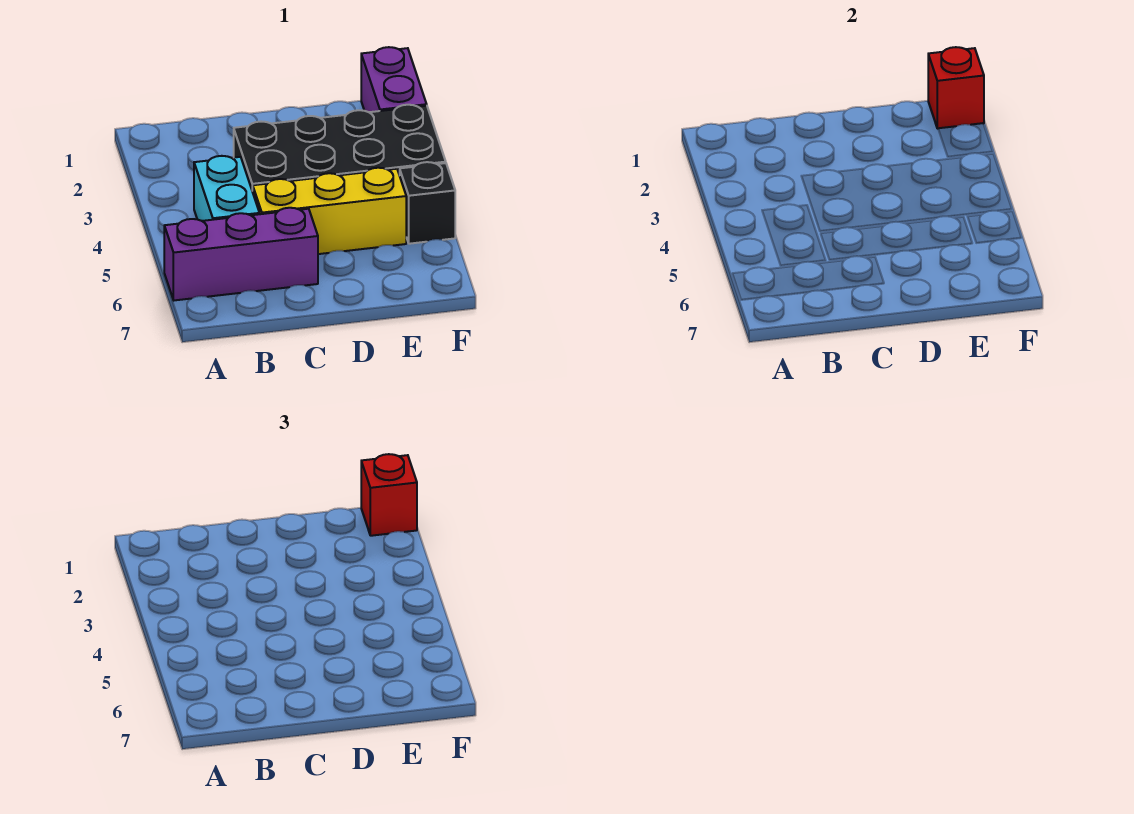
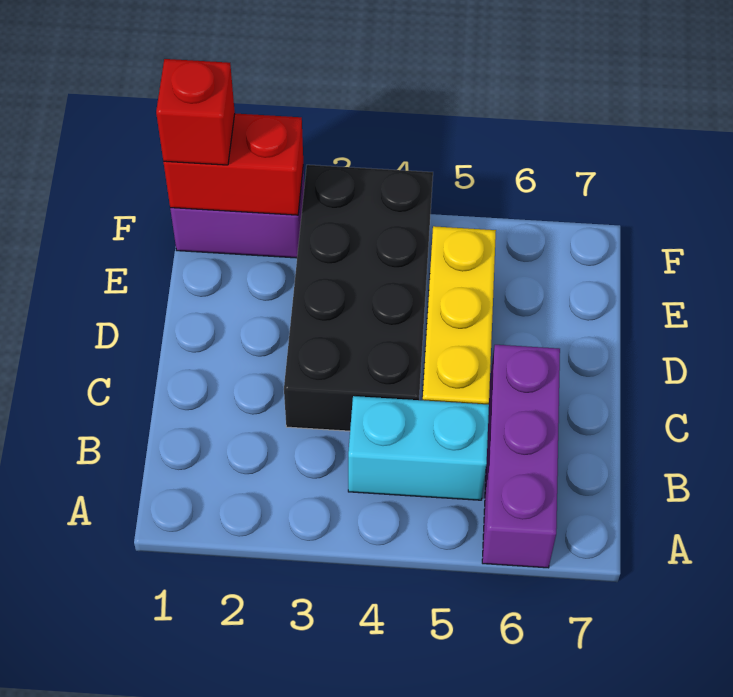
red 1x1 brick [928,47,984,129] -> red 1x2 brick [163,114,303,215]
black 1x1 brick [400,162,455,244] -> none

